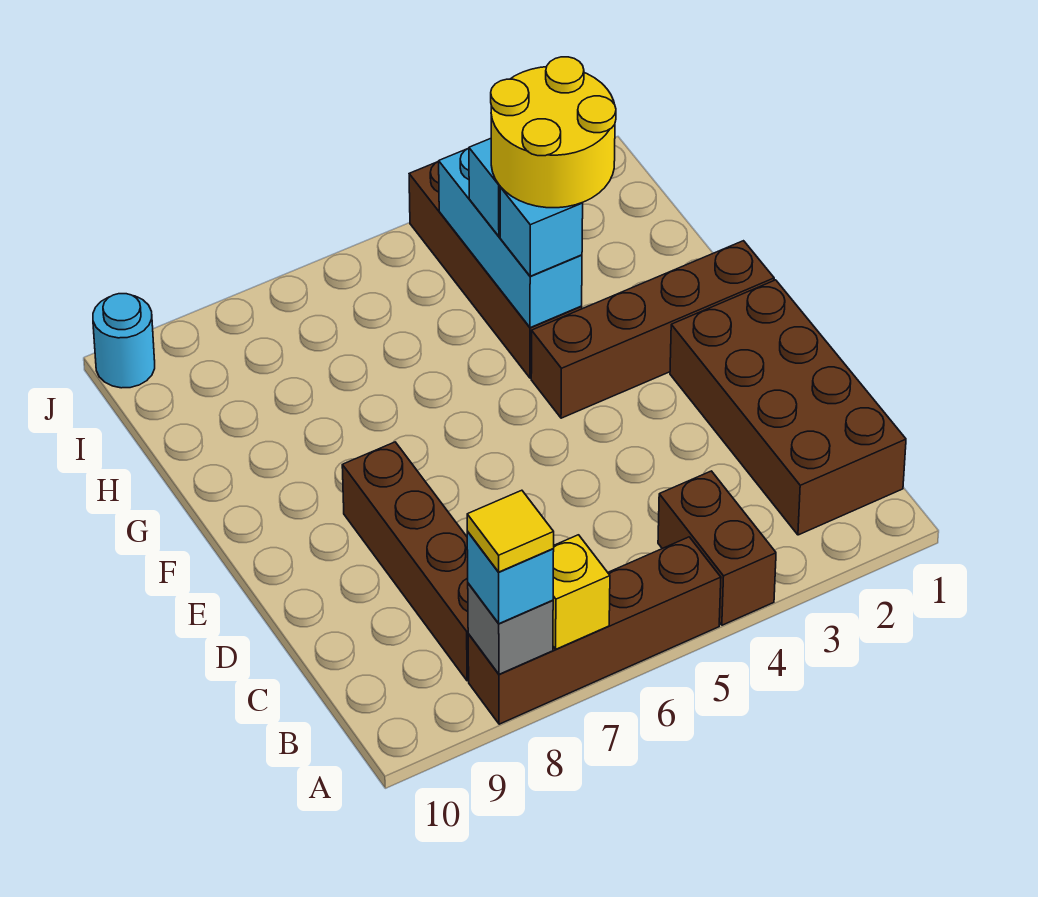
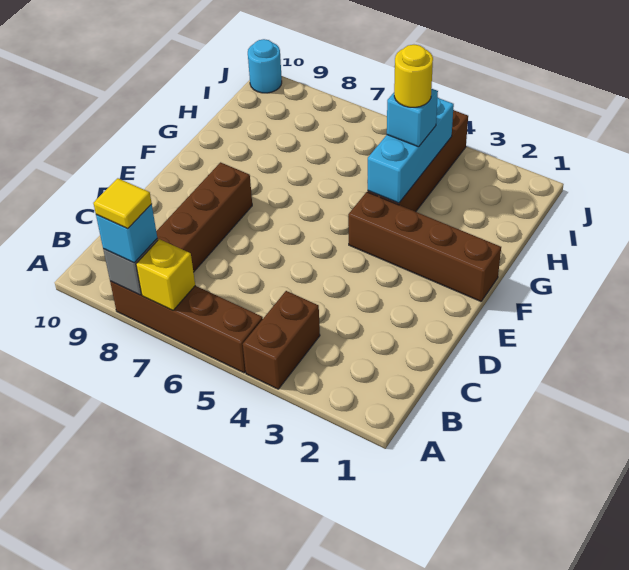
brown 2x4 brick [670,280,906,535] -> none
yellow 2x2 round brick [491,57,616,208] -> yellow 1x1 round brick [394,45,433,107]
cyan 1x1 brick [500,187,583,276] -> none

